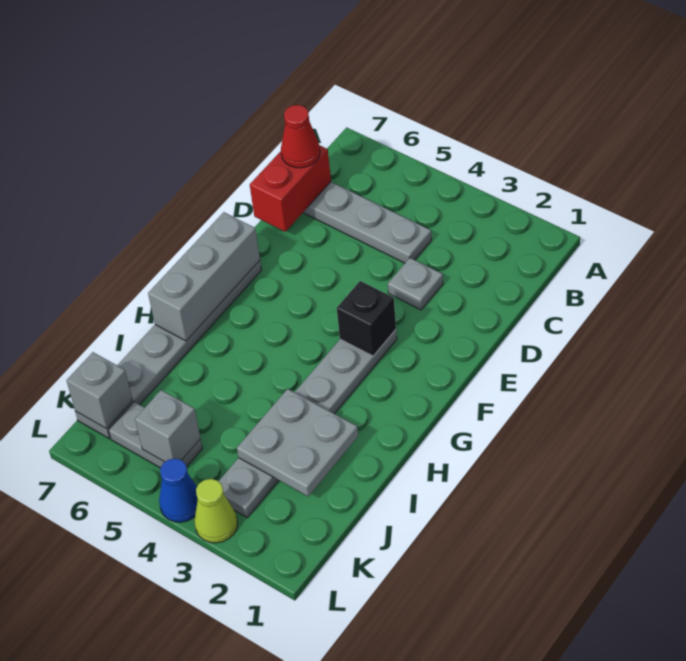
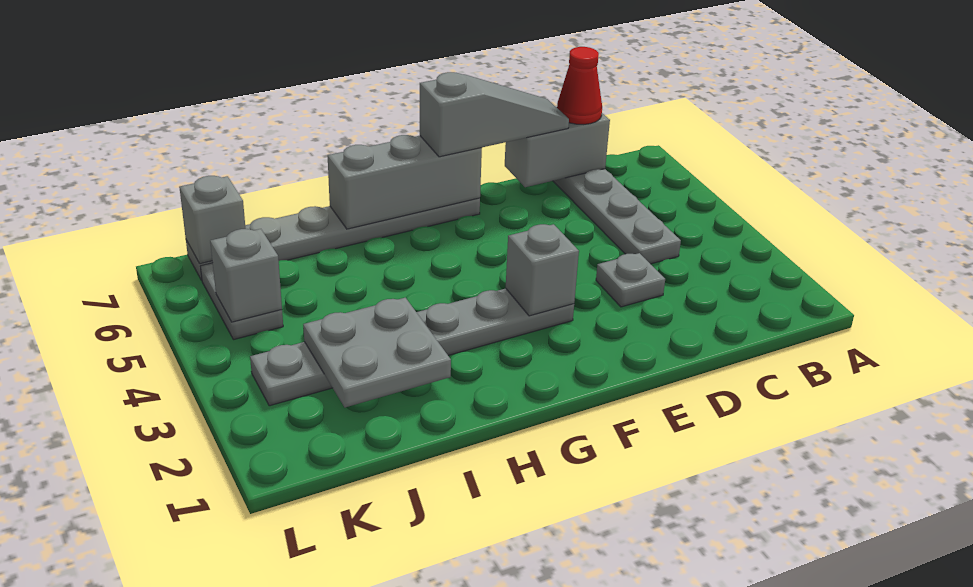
red 1x2 brick [250,145,331,232] -> grey 1x2 brick [505,113,610,187]
none -> grey 1x3 slope [420,72,569,157]
black 1x1 brick [337,281,396,356] -> grey 1x1 brick [506,224,579,316]
lime 1x1 cone [194,479,238,543] -> none
blue 1x1 cone [159,458,198,522] -> none

